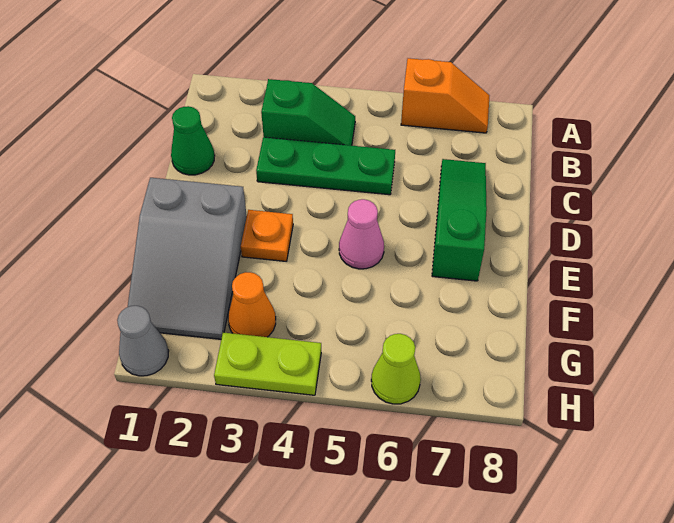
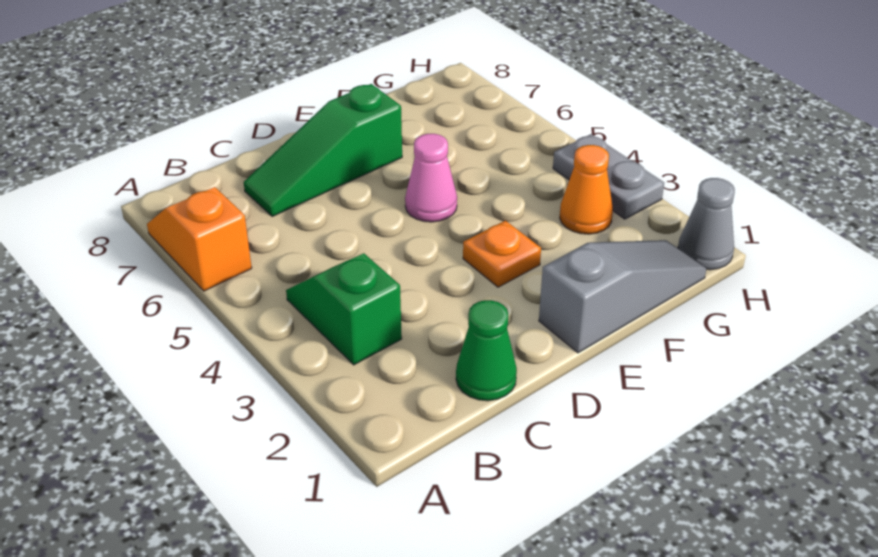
green 1x3 plate [256,137,395,195] -> none
grey 2x3 slope [128,178,247,339] -> grey 1x3 slope [539,240,706,353]
lime 1x2 plate [214,332,321,395] -> grey 1x2 plate [553,134,664,219]
lime 1x1 cone [371,334,421,404] -> none

